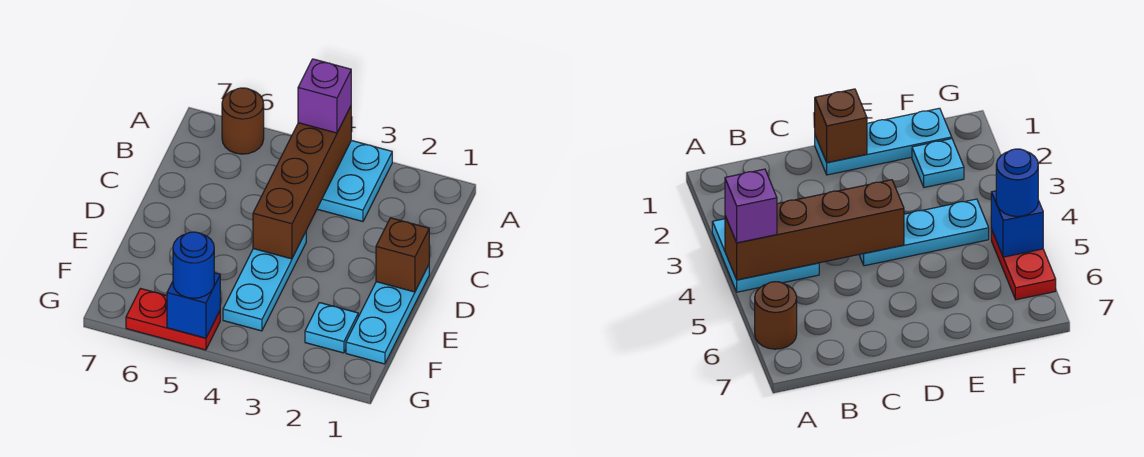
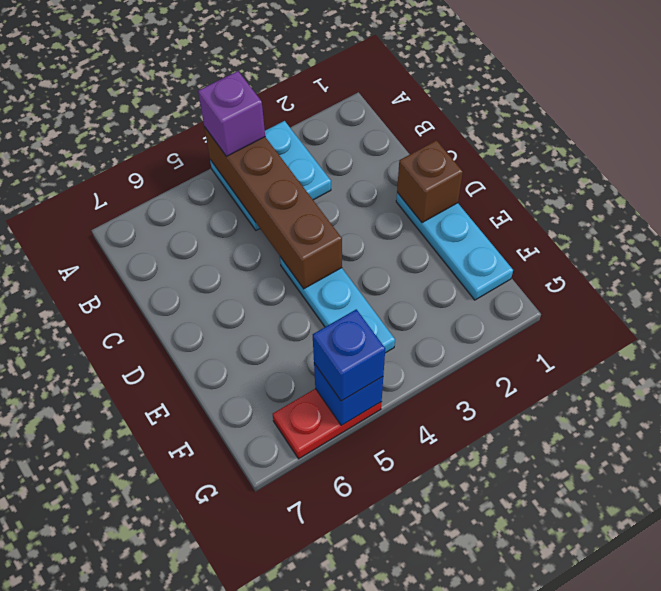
brown 1x1 round brick [222,88,264,154] -> none
cyan 1x1 plate [305,303,358,353] -> none
blue 1x1 round brick [173,232,214,298] -> blue 1x1 brick [313,309,385,401]

